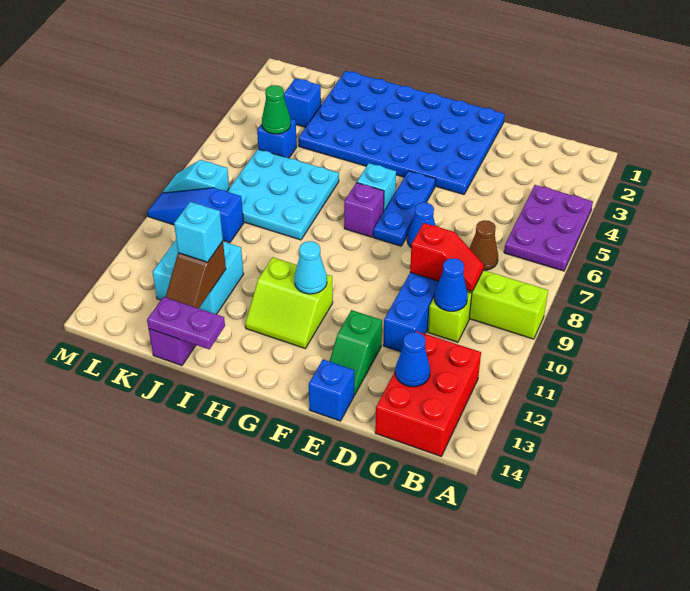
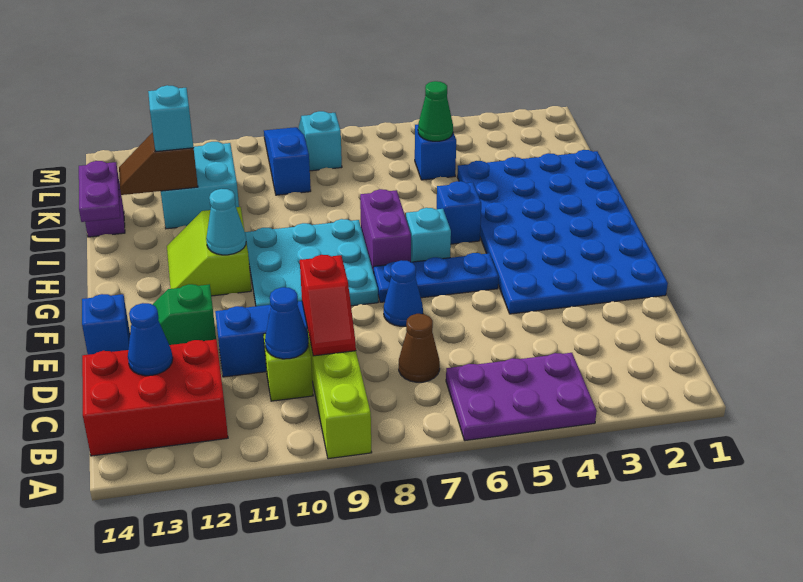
purple 1x1 brick [344,183,384,237] -> purple 1x2 brick [360,189,411,273]
cyan 3x3 plate [227,149,339,240] -> cyan 3x3 plate moved to [245,219,378,306]
blue 1x1 brick [284,78,321,127] -> blue 1x1 brick moved to [437,181,481,244]

